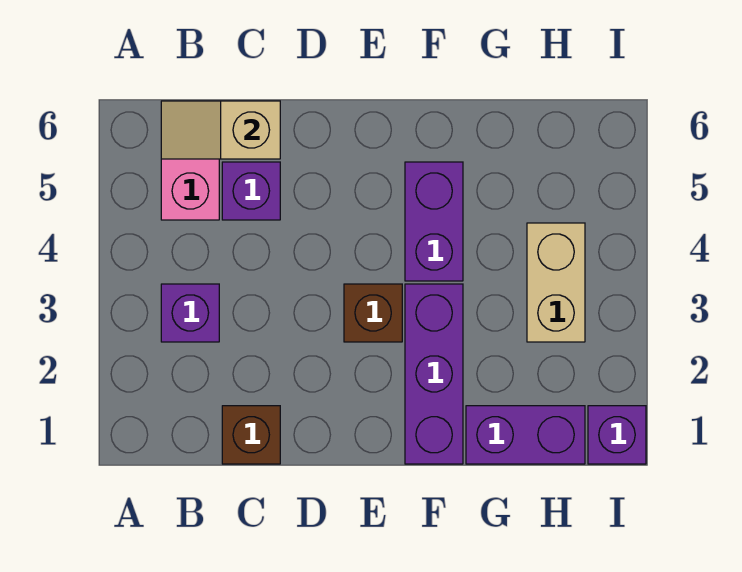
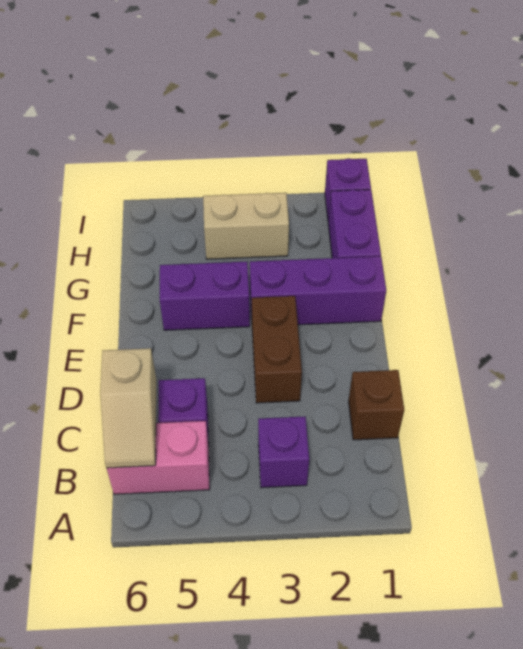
brown 1x1 brick [344,284,402,342] -> brown 1x2 brick [252,296,302,403]

